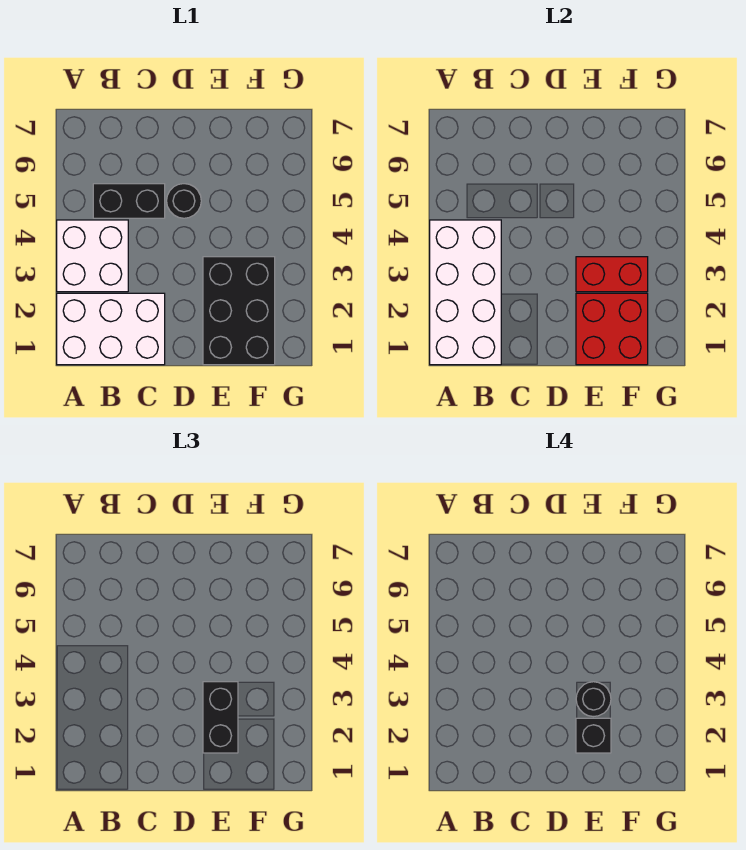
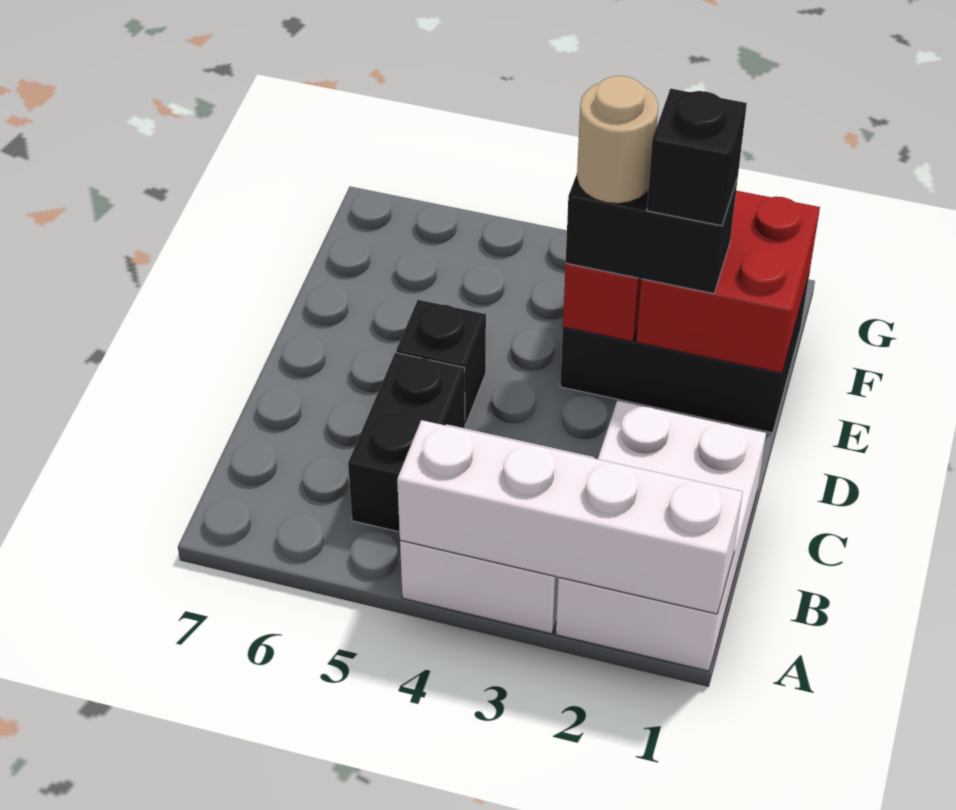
white 2x4 brick [430,220,501,365] -> white 1x4 brick [397,420,743,614]
black 1x1 round brick [167,184,201,218] -> black 1x1 brick [396,300,486,424]
black 1x1 round brick [576,682,611,717] -> tan 1x1 round brick [577,76,658,204]

